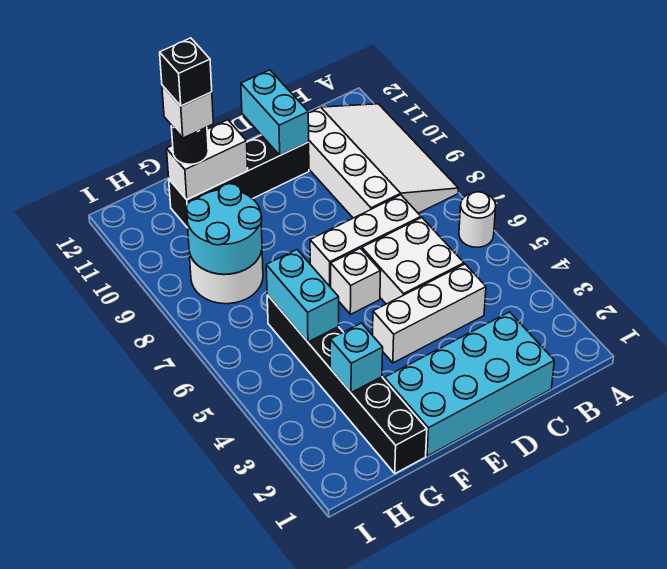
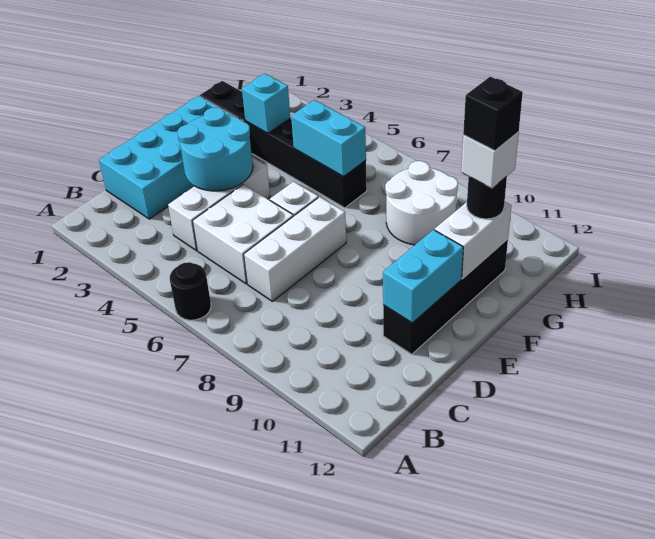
white 1x1 round brick [459,192,496,247] -> black 1x1 round brick [170,262,211,320]
white 3x4 slope [308,104,458,218] -> none
cyan 1x2 brick [241,70,309,155] -> cyan 1x2 brick turned to [383,230,463,323]
cyan 2x2 round brick [186,184,262,274] -> cyan 2x2 round brick moved to [177,108,253,191]

